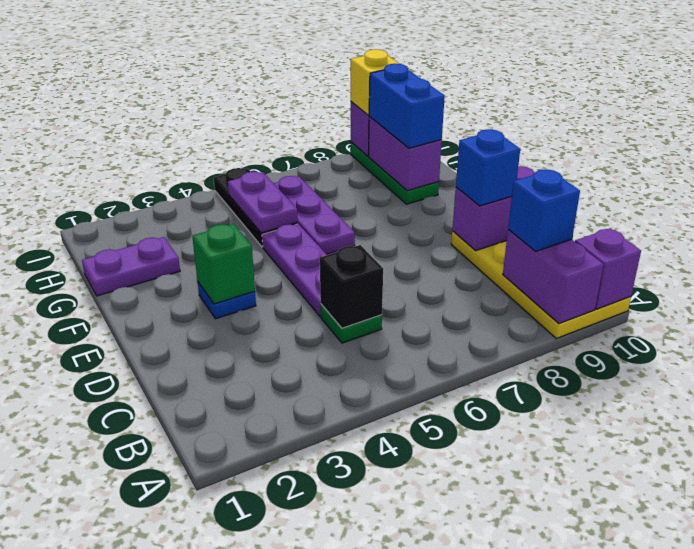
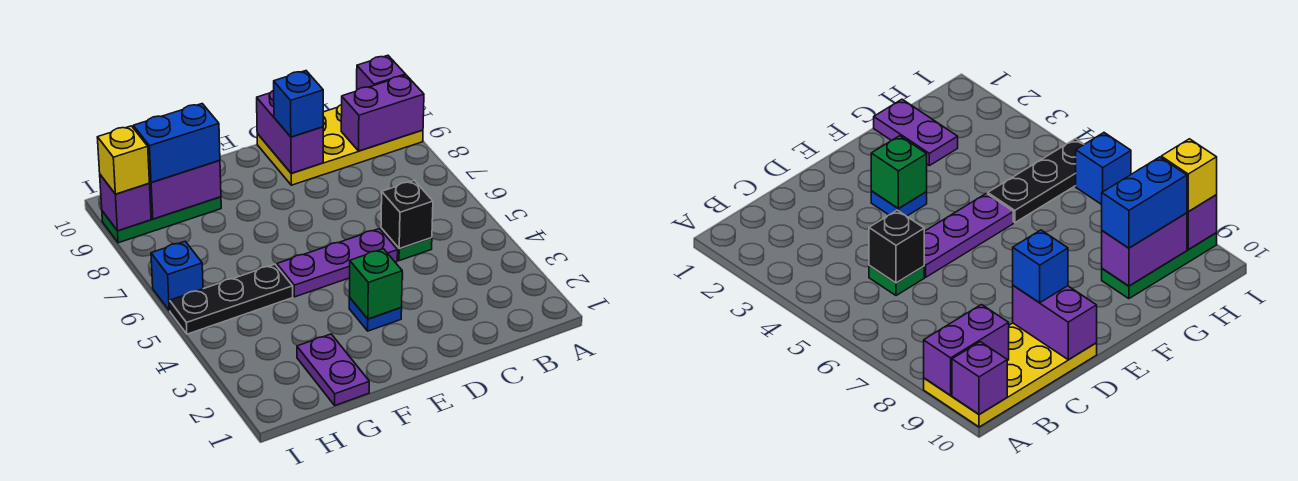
blue 1x1 brick [508,169,580,251] -> blue 1x1 brick moved to [151,241,203,311]
purple 1x3 plate [274,176,355,254] -> none
purple 1x2 plate [228,172,298,233] -> none

